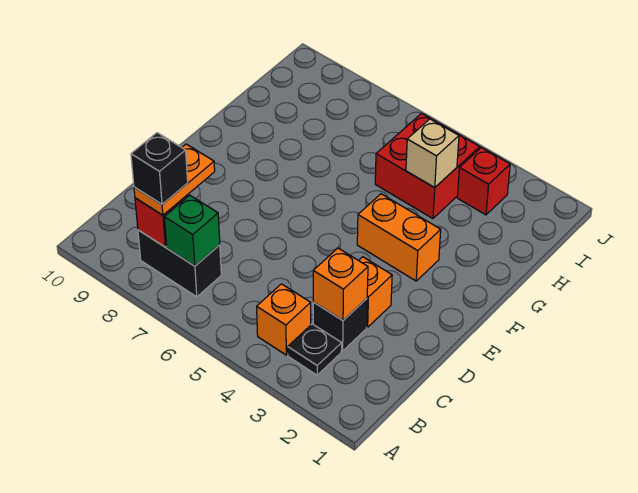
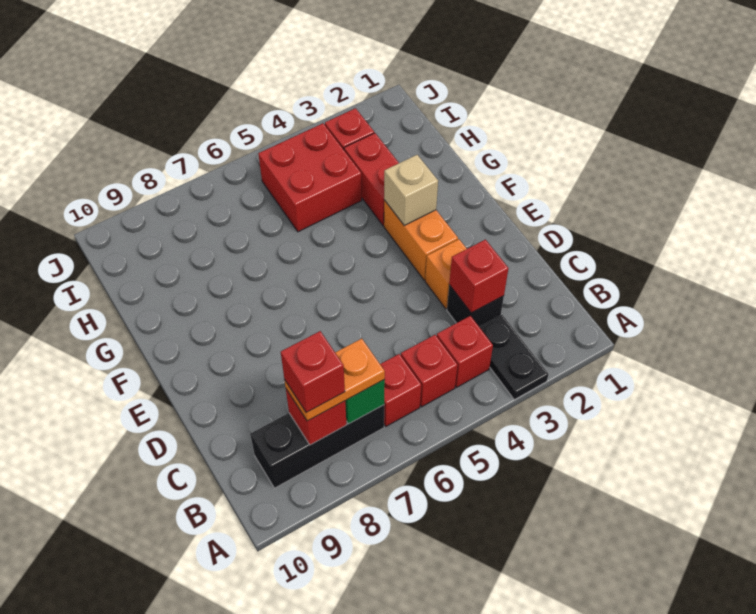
black 1x1 plate [288,324,342,375] -> black 1x2 plate [480,315,549,400]
orange 1x1 brick [257,284,311,355] -> red 1x1 brick [437,316,493,387]
none -> red 1x1 brick [401,335,457,407]
none -> red 1x1 brick [380,354,421,426]
black 1x2 brick [138,230,221,297] -> black 1x3 brick [250,405,384,488]
orange 1x2 plate [134,144,215,215] -> orange 1x2 plate turned to [285,339,385,421]
black 1x1 brick [131,133,188,204] -> red 1x1 brick [281,331,345,413]
orange 1x1 brick [313,248,368,320] -> red 1x1 brick [449,240,509,313]
orange 1x2 brick [357,194,441,281] -> orange 1x2 brick turned to [384,200,458,280]
none -> red 1x2 brick [344,133,399,226]
tan 1x1 brick [406,119,459,188] -> tan 1x1 brick moved to [384,155,438,225]

